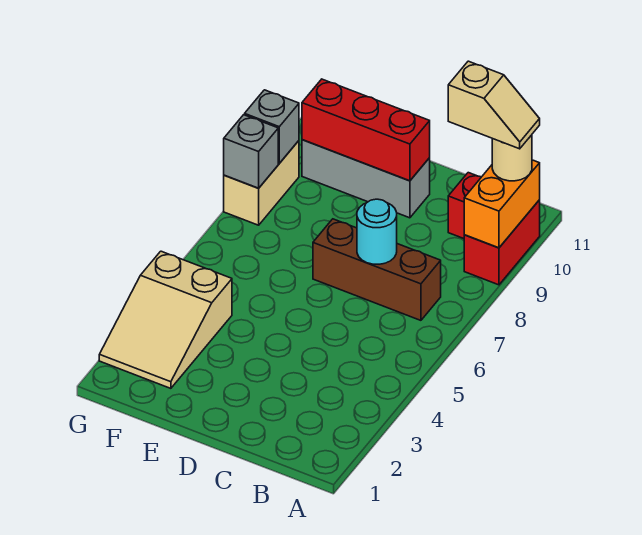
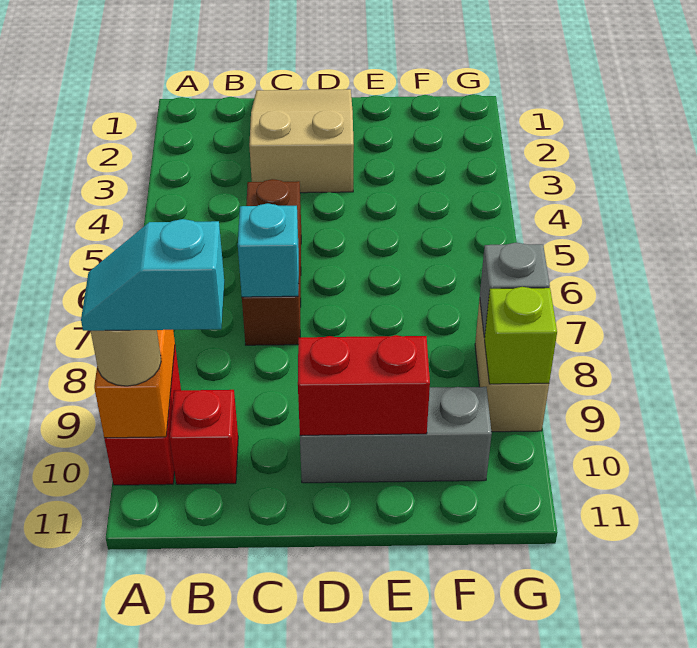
tan 1x2 slope [448,61,540,149] -> cyan 1x2 slope [81,219,224,331]
brown 1x3 brick [313,219,441,320] -> brown 1x3 brick turned to [242,179,301,345]
cyan 1x1 round brick [357,199,397,264] -> cyan 1x1 brick [238,203,299,297]
red 1x3 brick [302,79,430,181] -> red 1x2 brick [298,335,430,435]
tan 2x3 slope [99,251,232,388] -> tan 2x3 slope moved to [249,89,354,193]
grey 1x1 brick [245,90,299,163] -> lime 1x1 brick [485,287,557,384]

